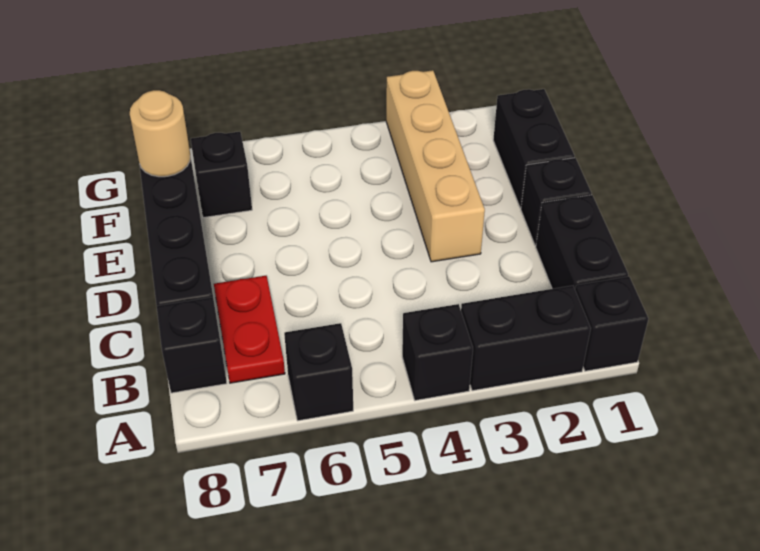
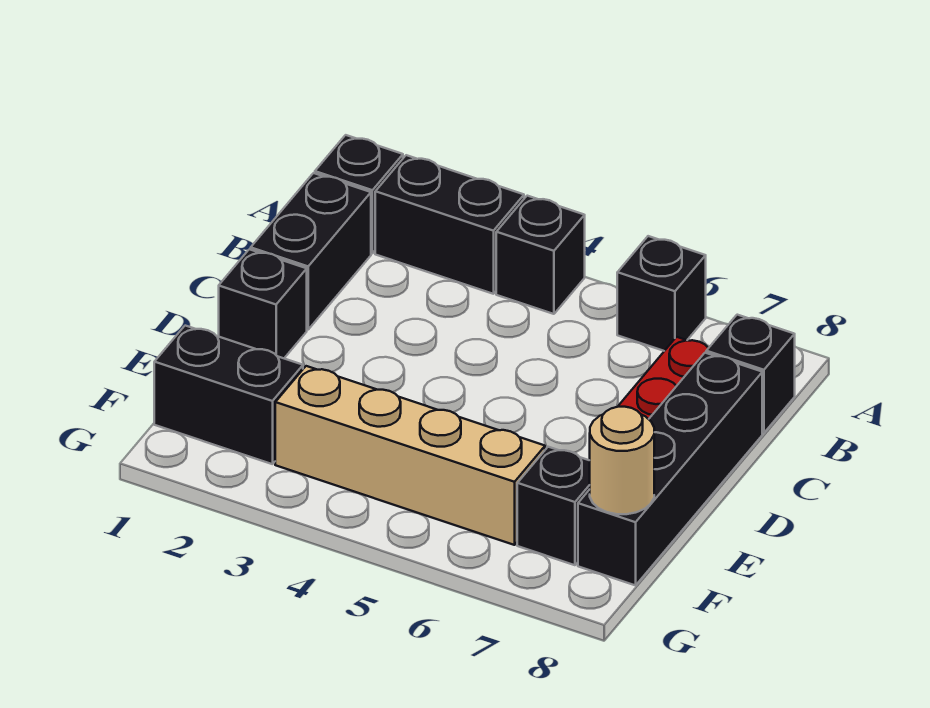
tan 1x4 brick [386,70,485,262] -> tan 1x4 brick turned to [275,366,545,545]
black 1x2 brick [493,89,575,208] -> black 1x2 brick turned to [154,326,303,464]

